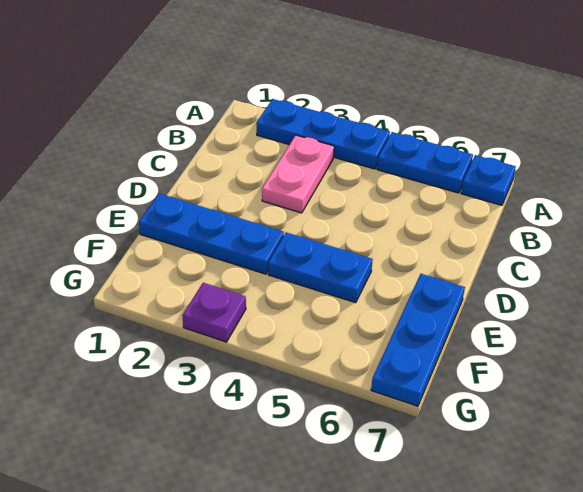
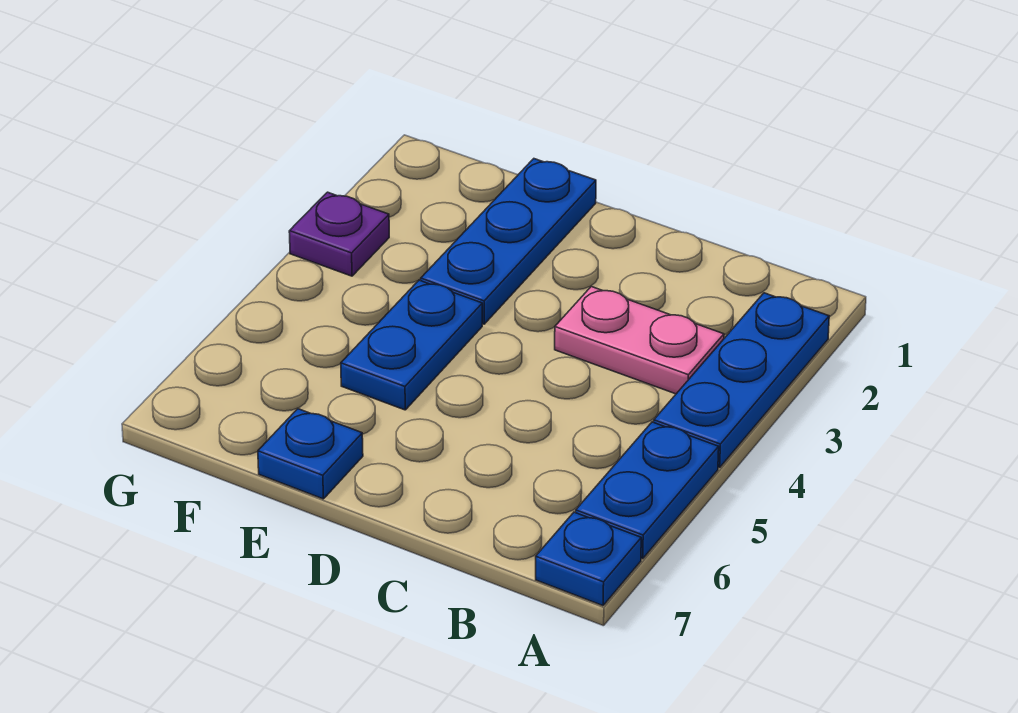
blue 1x3 plate [371,274,465,406] -> blue 1x1 plate [258,409,363,499]

